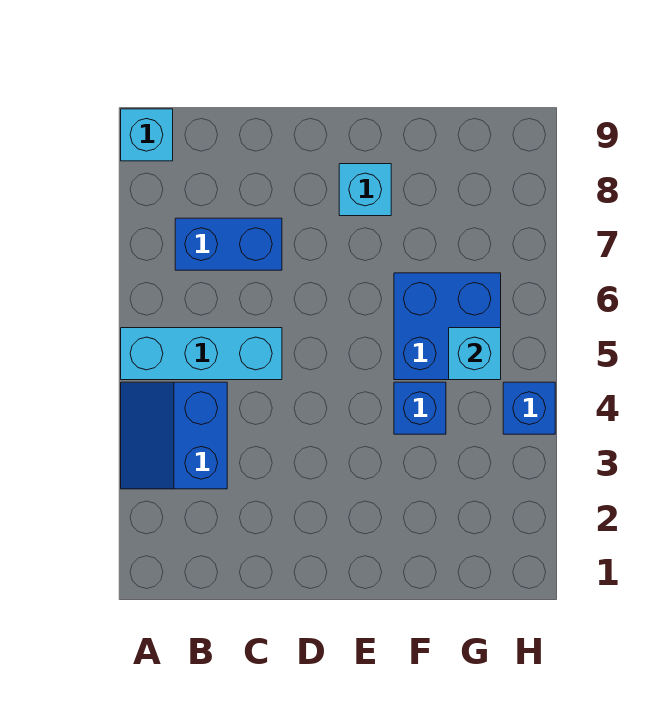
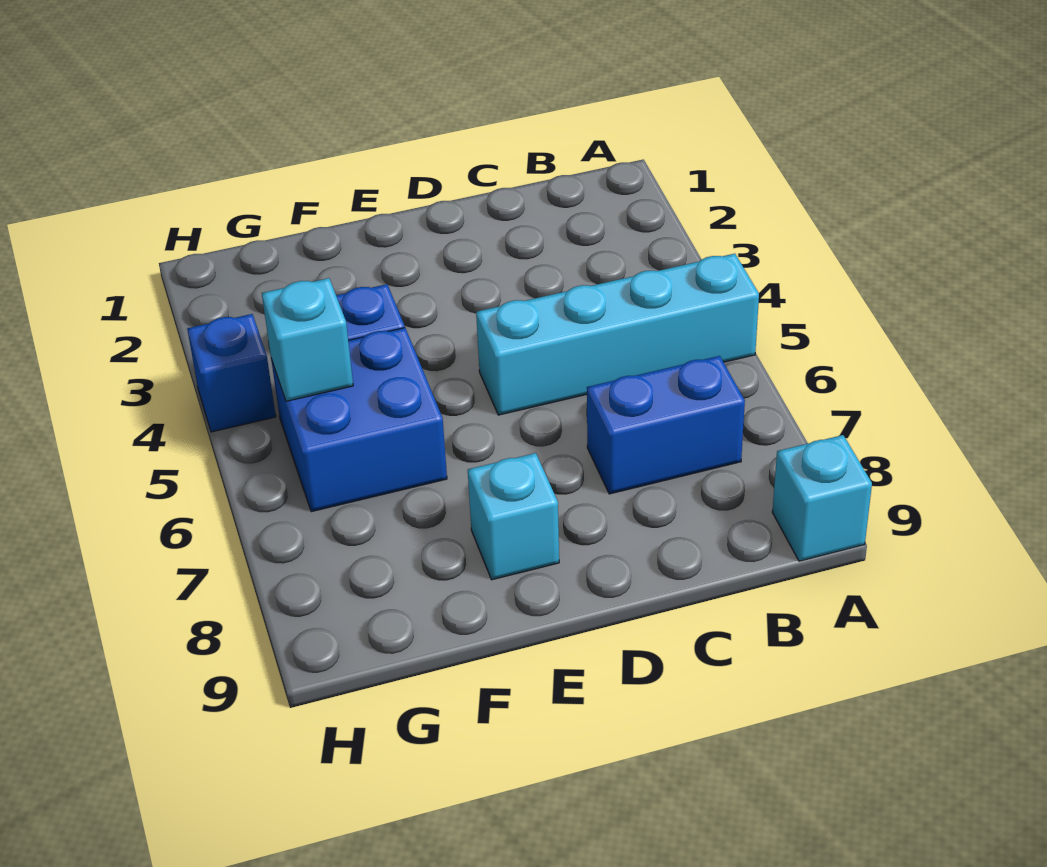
blue 2x2 slope [121,382,227,489] -> none
cyan 1x3 brick [121,328,282,380] -> cyan 1x4 brick [476,254,759,415]

